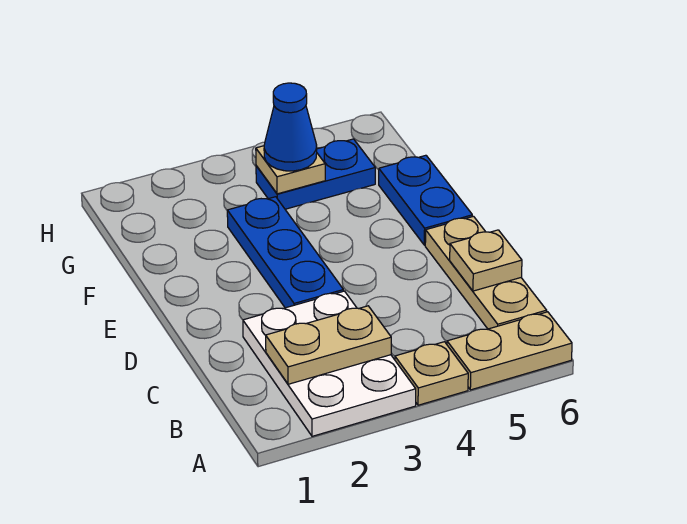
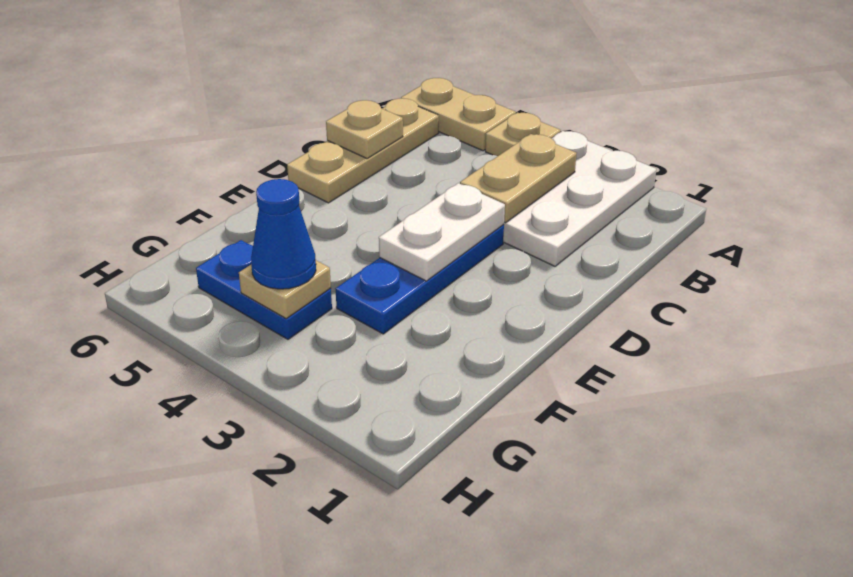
tan 1x2 plate [266,306,391,384] -> tan 1x2 plate turned to [460,134,577,223]
none -> white 1x2 plate [379,183,505,281]
blue 1x2 plate [379,155,472,245] -> none

